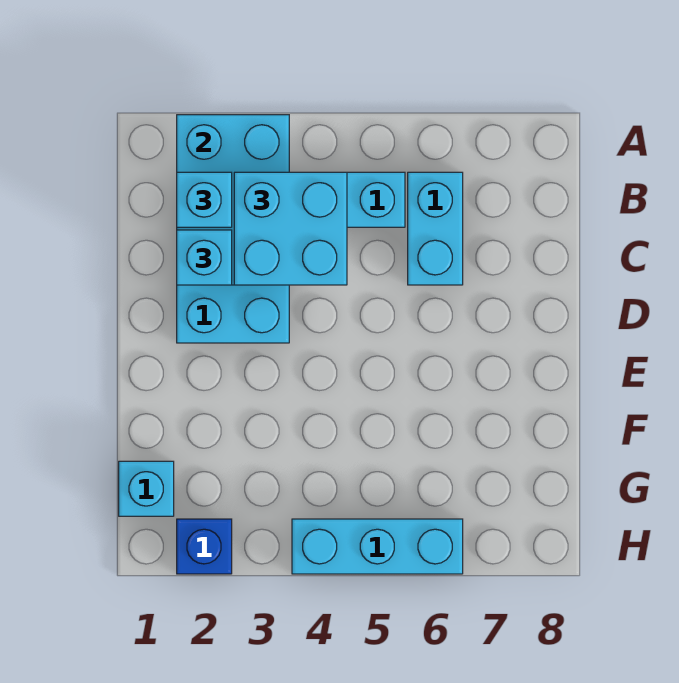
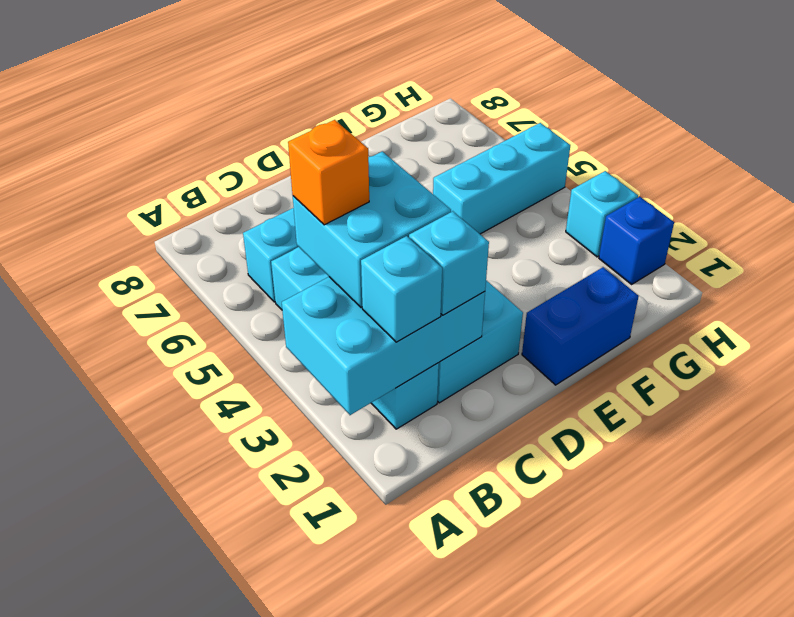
none -> orange 1x1 brick [288,120,369,225]
none -> blue 1x2 brick [522,267,639,385]
cyan 1x1 brick [119,461,174,516] -> cyan 1x1 brick moved to [566,171,638,257]
cyan 1x3 brick [292,519,463,574] -> cyan 1x3 brick turned to [433,123,570,234]

